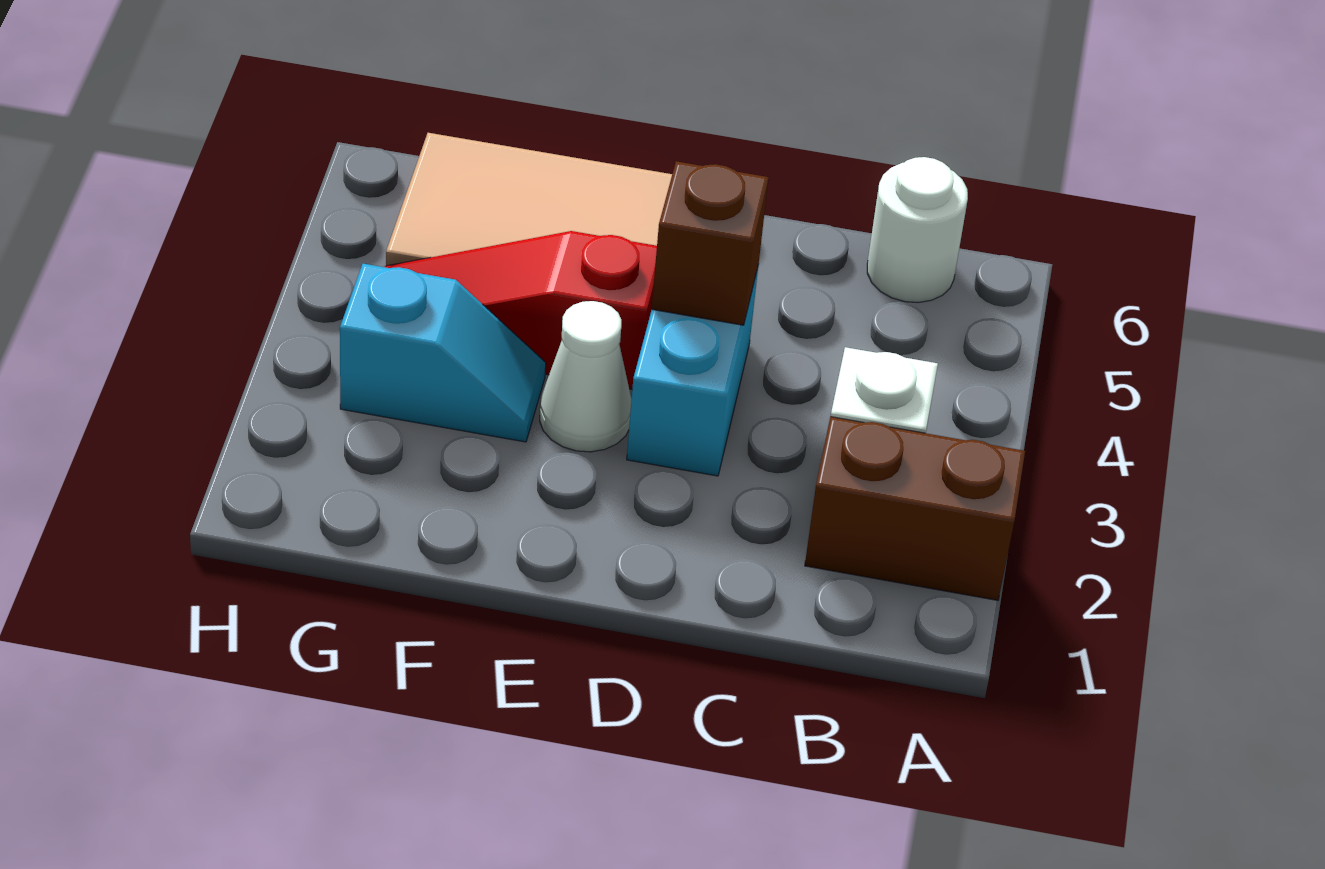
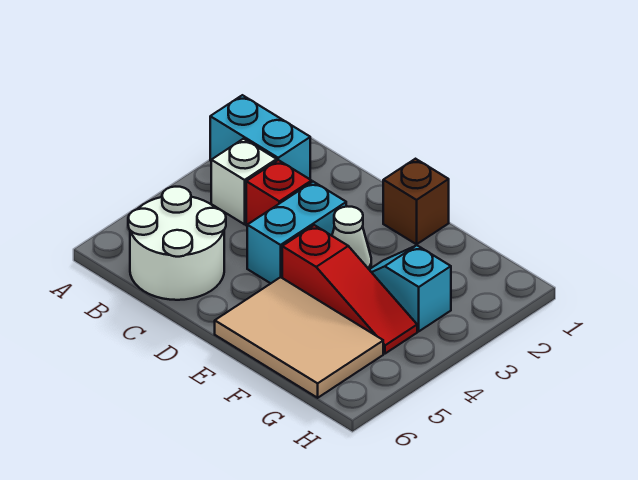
brown 1x2 brick [805,417,1025,600] -> cyan 1x2 brick [210,95,310,179]
white 1x1 round brick [867,157,968,303] -> white 2x2 round brick [128,187,226,300]
none -> red 1x1 brick [246,160,312,226]
brown 1x1 brick [652,161,769,325] -> brown 1x1 brick moved to [383,159,449,244]

